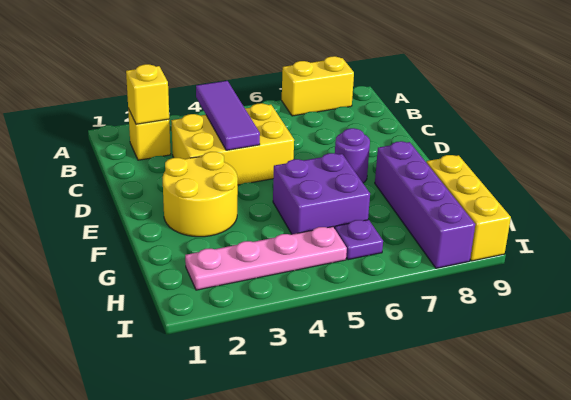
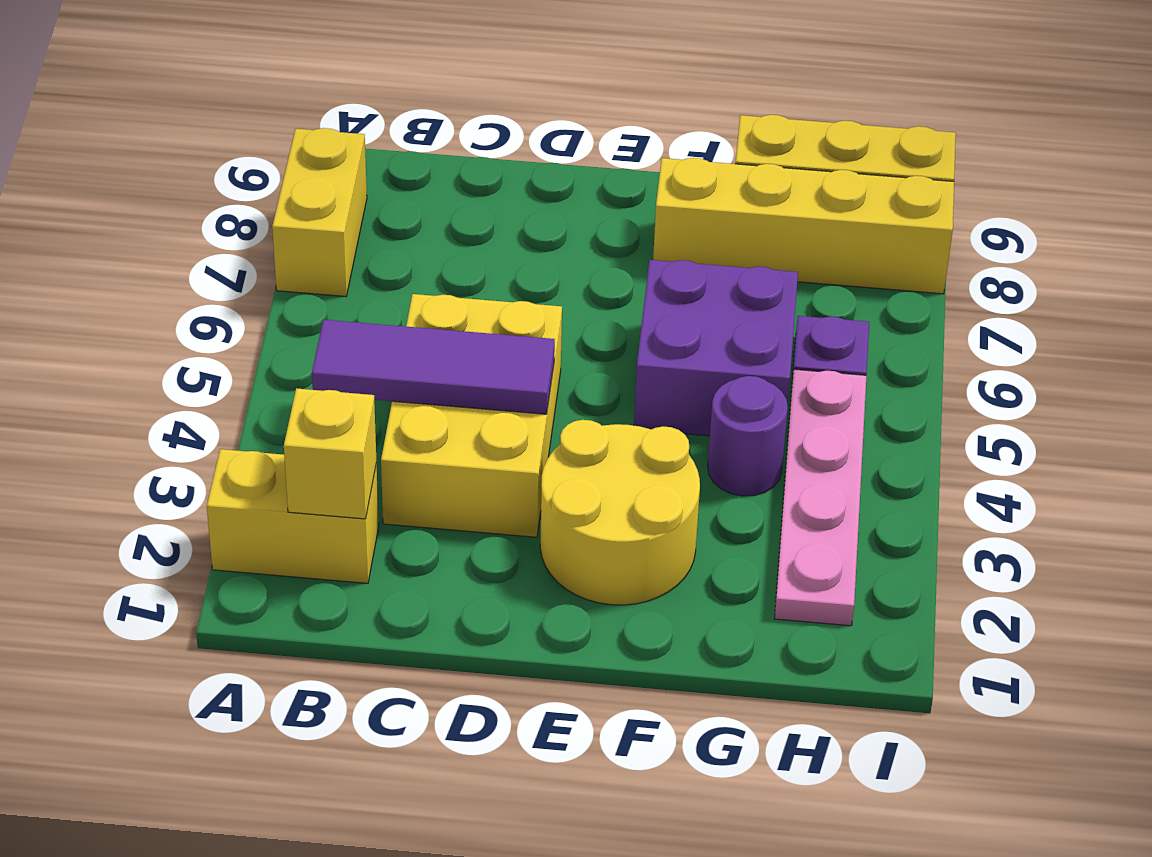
yellow 1x1 brick [128,109,171,160] -> yellow 1x2 brick [207,449,379,583]
purple 1x1 round brick [335,128,370,183] -> purple 1x1 round brick moved to [708,376,788,496]
purple 1x4 brick [375,141,475,268] -> yellow 1x4 brick [653,158,954,294]

